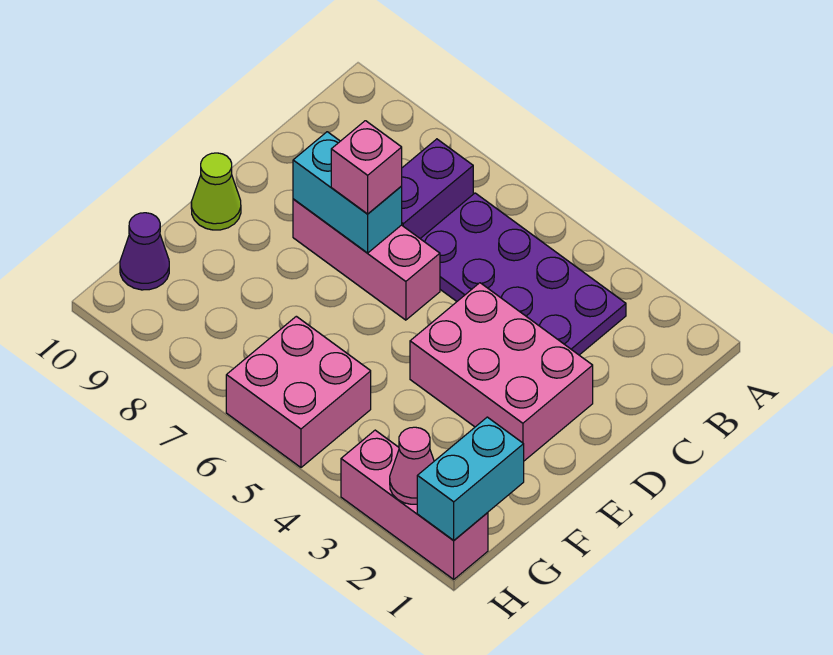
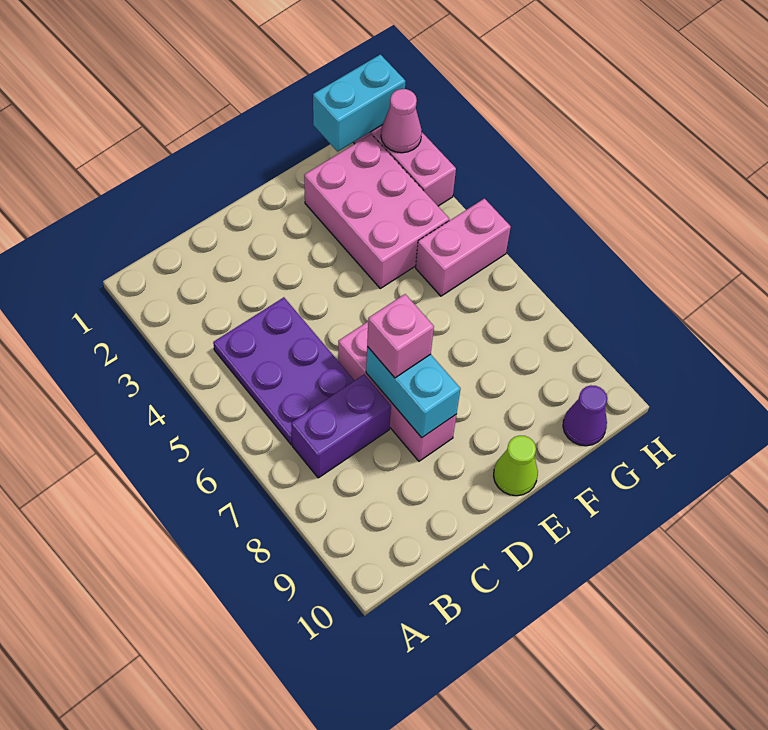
purple 2x4 plate [420,193,626,355] -> purple 2x3 plate [213,297,355,445]
pink 2x3 brick [410,283,593,461] -> pink 2x3 brick moved to [304,134,449,288]
pink 2x2 brick [226,316,371,467] -> pink 1x2 brick [416,199,511,296]

